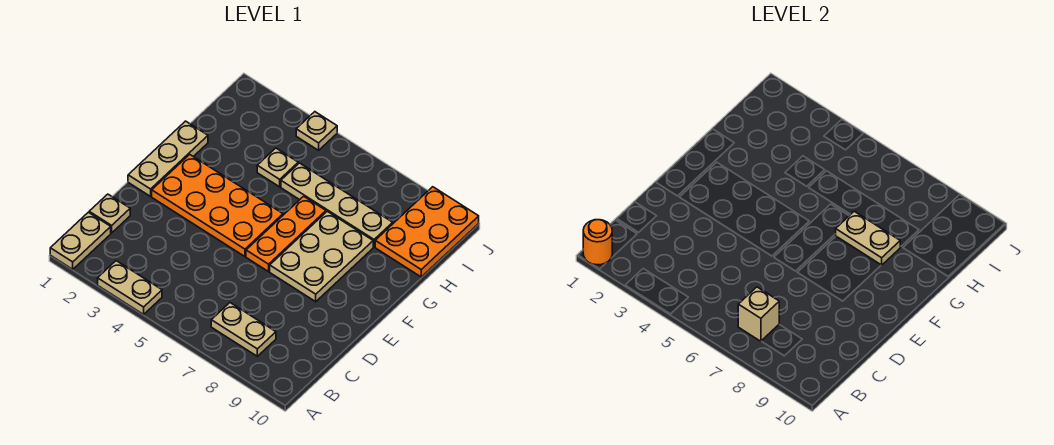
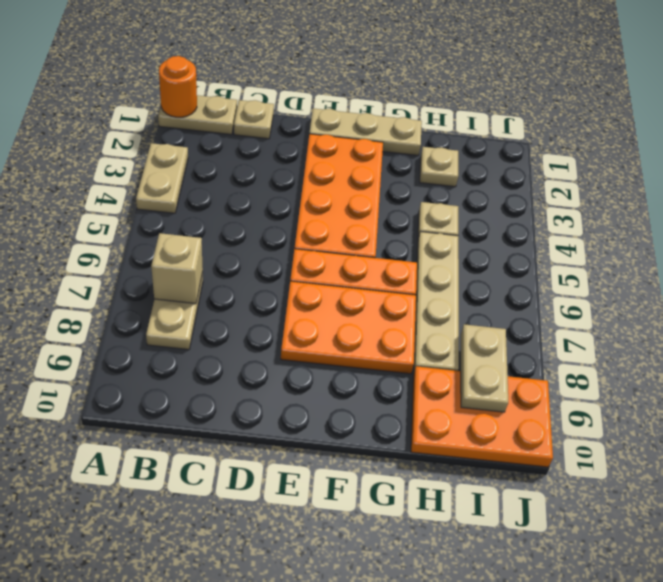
tan 2x3 plate [270,211,373,302] -> orange 2x3 plate [281,281,416,374]
tan 1x2 plate [836,211,900,265] -> tan 1x2 plate moved to [461,324,508,412]
tan 1x1 plate [296,112,337,150] -> tan 1x1 plate moved to [420,147,458,187]

